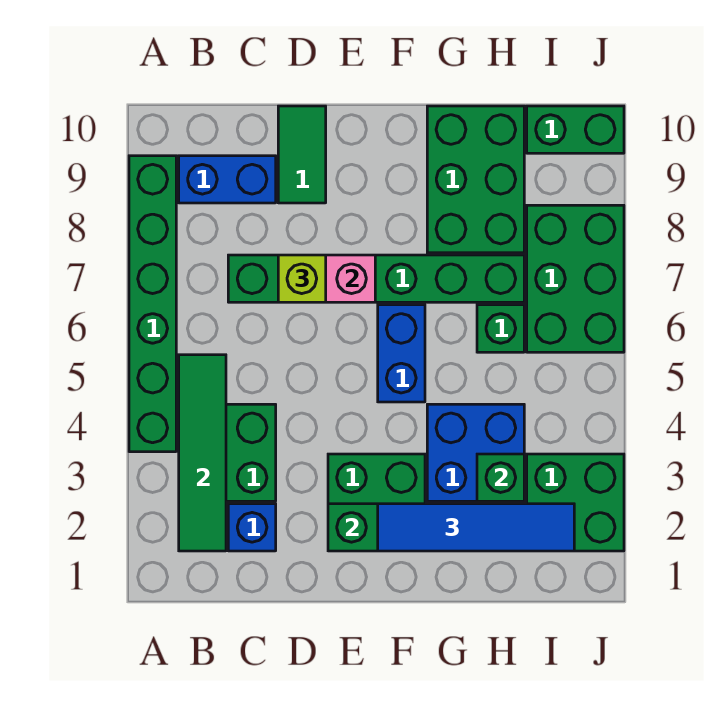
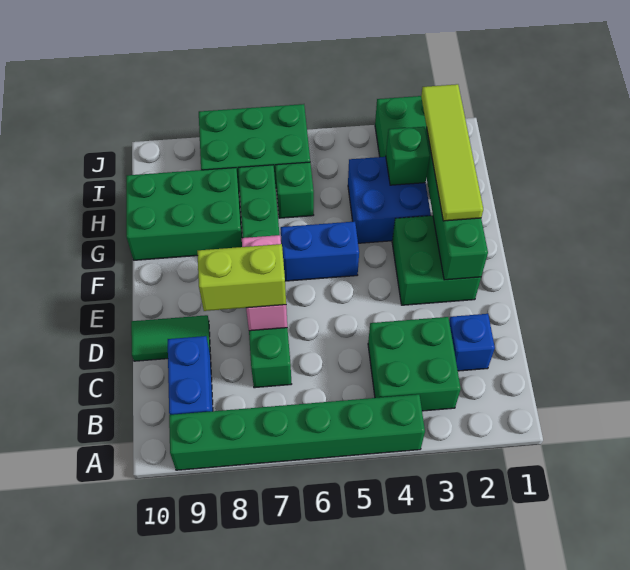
green 1x4 tile [179,355,226,551] -> none
lime 1x1 brick [278,255,326,302] -> lime 1x2 brick [197,244,286,311]
blue 1x4 tile [378,504,574,551] -> lime 1x4 tile [421,84,483,221]
green 1x2 brick [527,106,624,153] -> none

